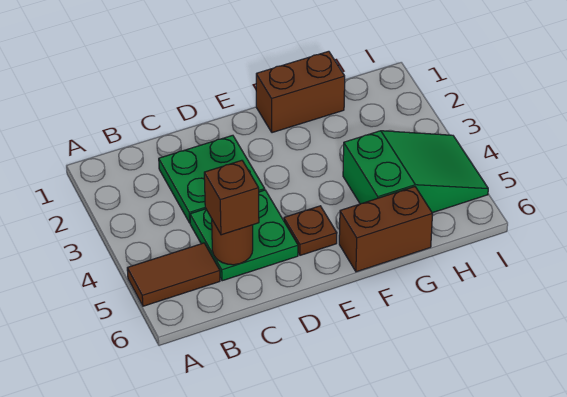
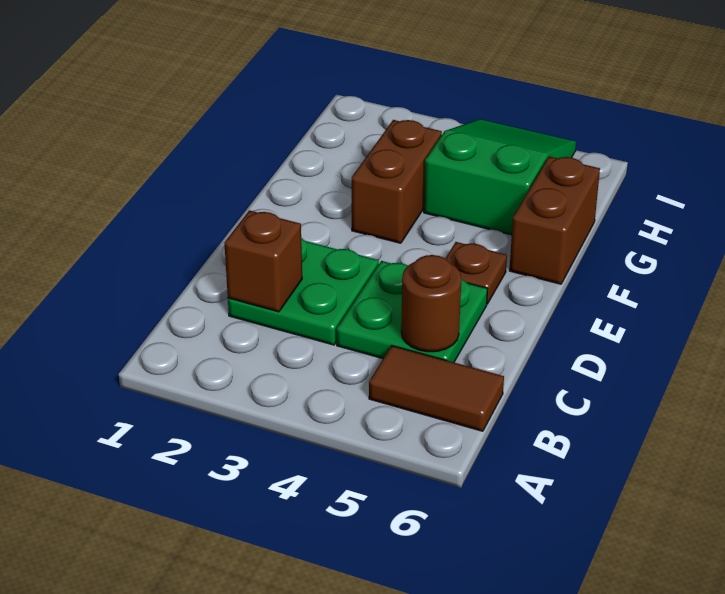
brown 1x2 tile [127,243,220,306] -> brown 1x2 tile turned to [369,345,504,431]
brown 1x1 brick [204,160,259,235] -> brown 1x1 brick moved to [224,210,302,312]
brown 1x2 brick [256,51,345,133] -> brown 1x2 brick moved to [352,120,442,243]

